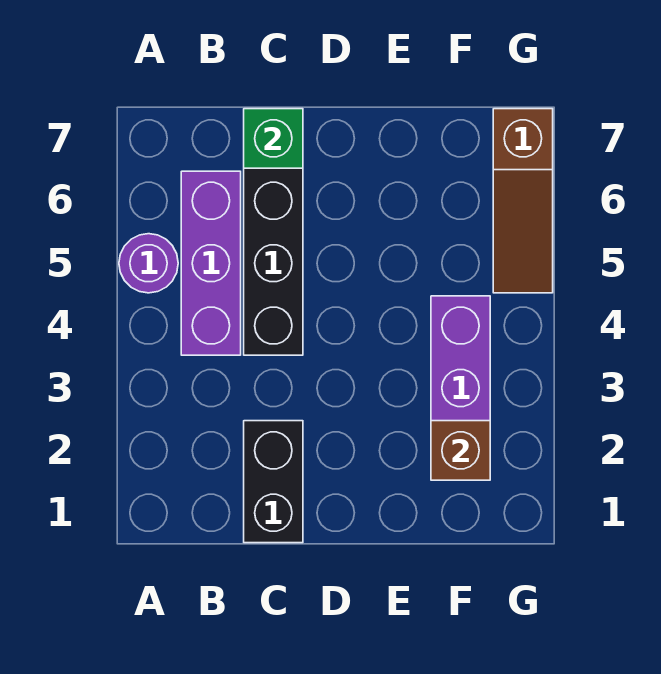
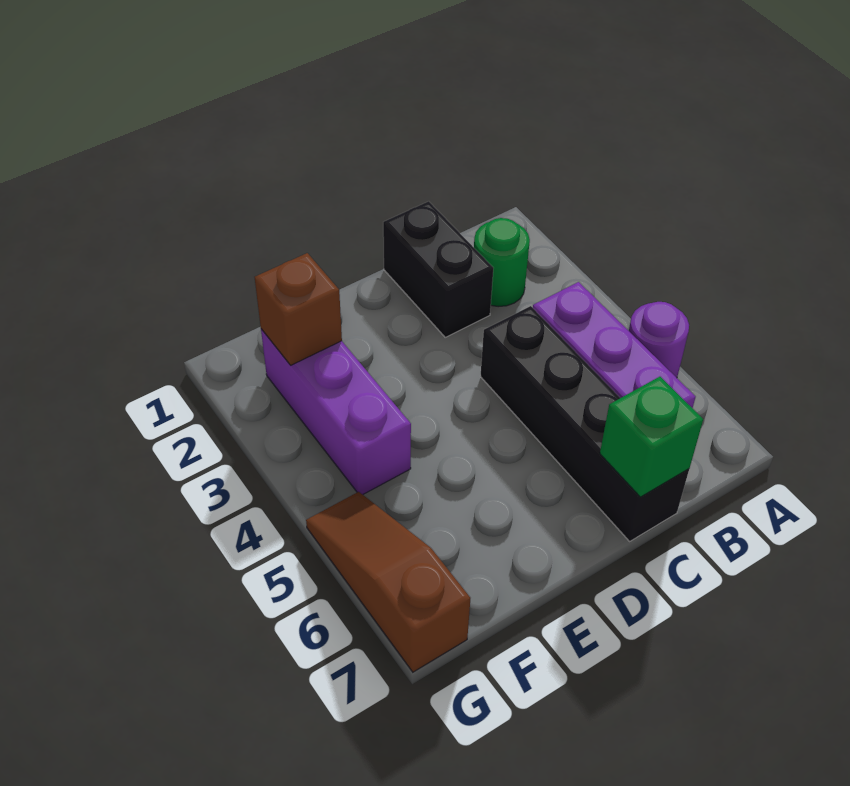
none -> green 1x1 round brick [474,218,530,307]

